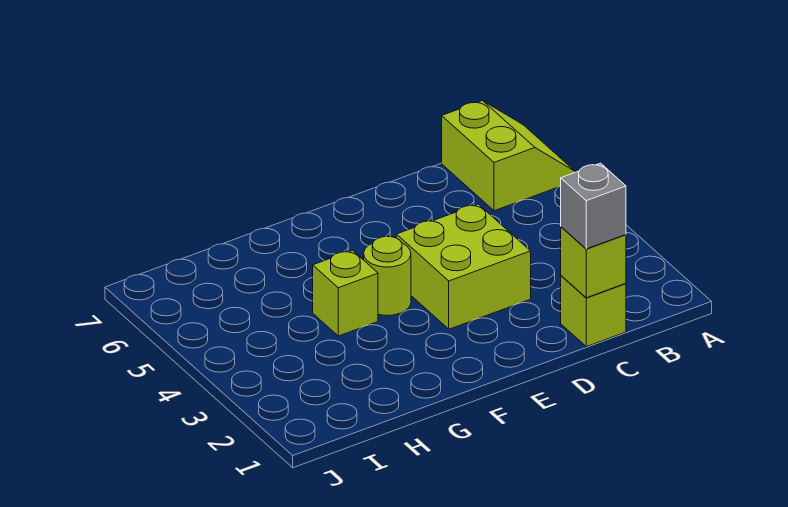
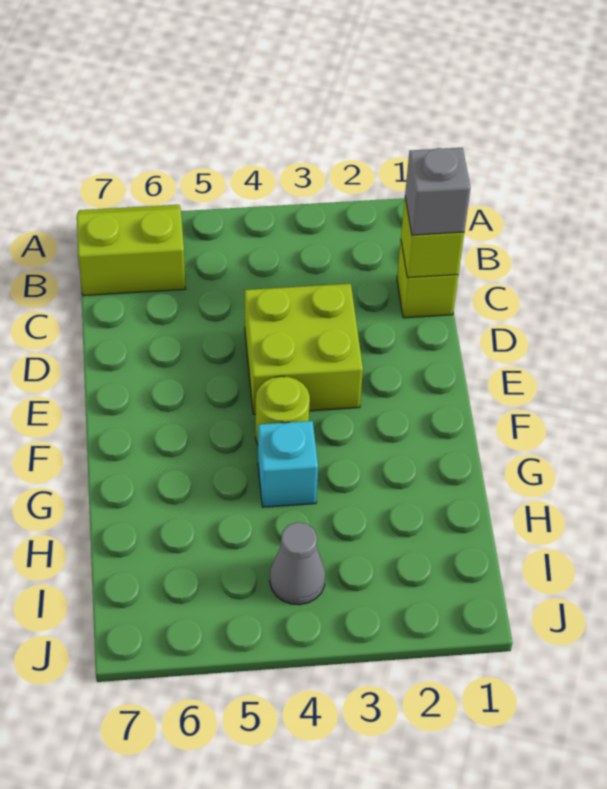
lime 1x1 brick [313,250,378,336] -> cyan 1x1 brick [258,421,318,507]
none -> grey 1x1 cone [270,522,325,605]

